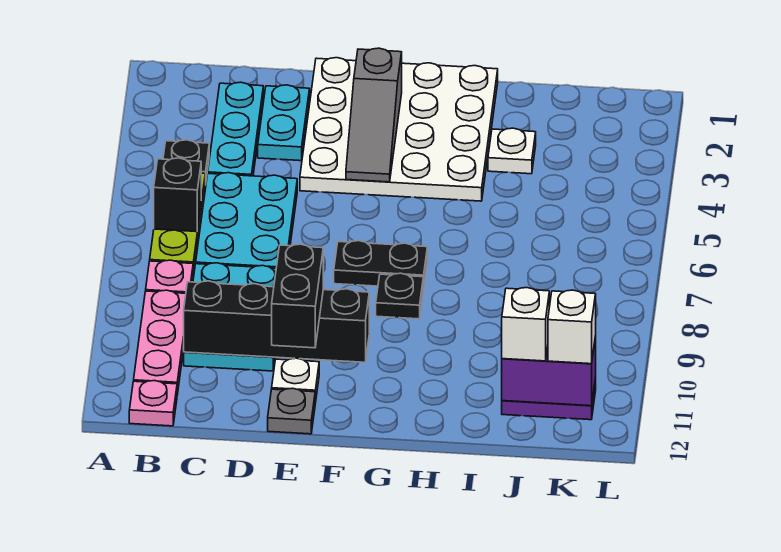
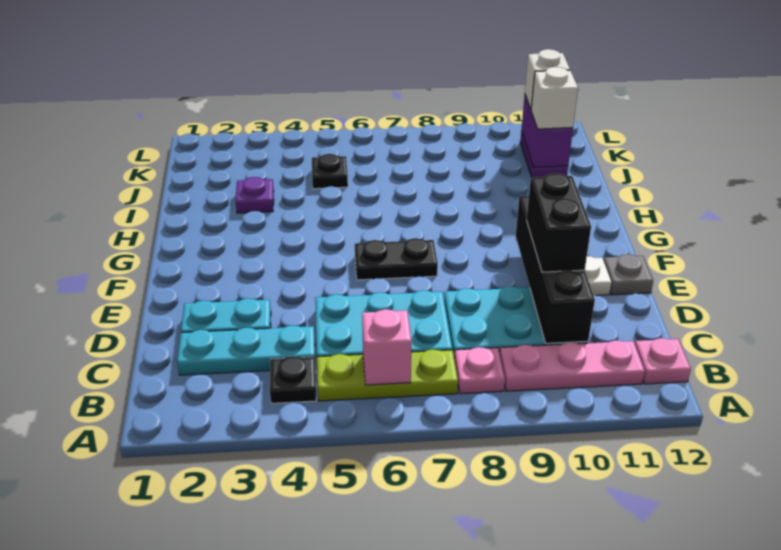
black 1x1 brick [154,158,201,232] -> pink 1x1 brick [362,309,411,385]
white 4x4 plate [300,58,498,201] -> none
black 1x2 brick [272,244,323,348] -> black 1x2 brick turned to [527,173,591,272]
grey 1x3 slope [346,48,402,182] -> none
black 1x2 plate [334,241,427,289] -> black 1x2 plate turned to [355,238,438,280]
black 1x1 plate [376,273,423,319] -> black 1x1 plate moved to [312,154,348,189]
white 1x1 plate [488,128,536,174] -> purple 1x1 plate [236,177,274,213]

